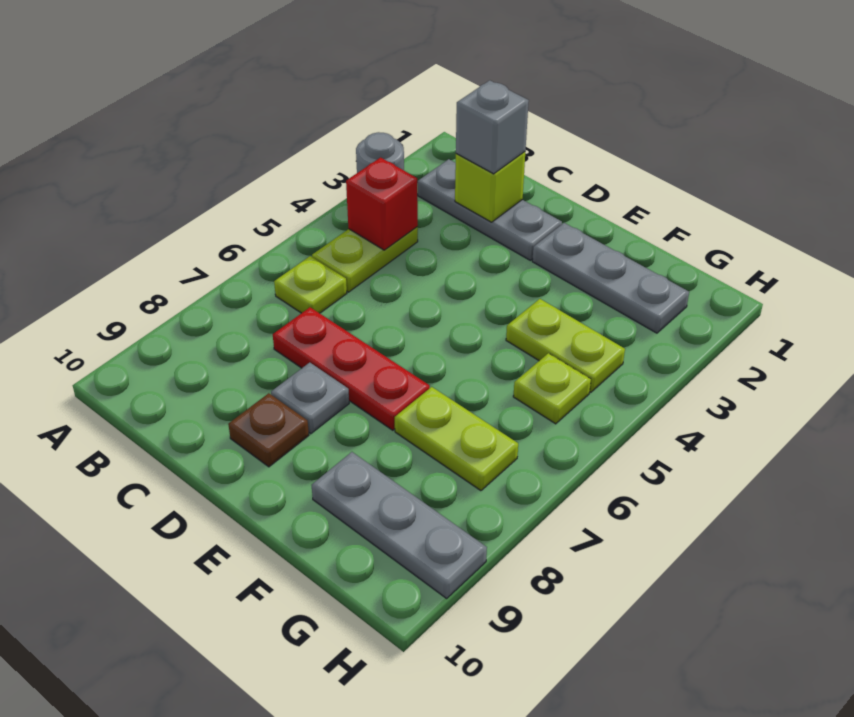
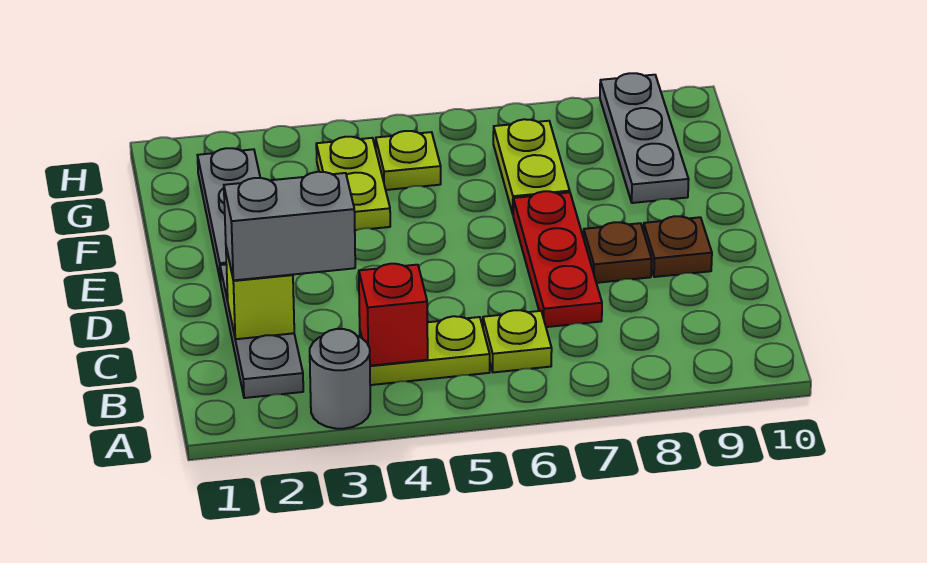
grey 1x1 brick [456,80,529,174] -> grey 1x2 brick [224,172,355,280]
grey 1x1 plate [271,363,349,434] -> brown 1x1 plate [584,222,652,283]

